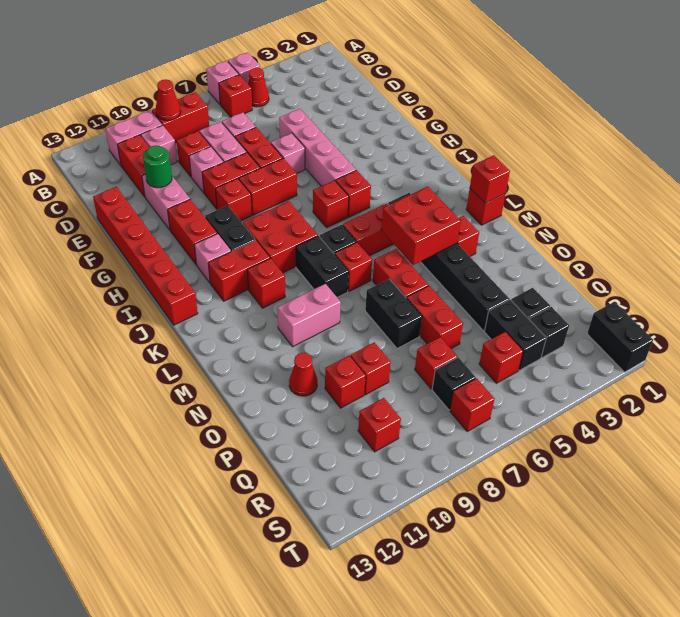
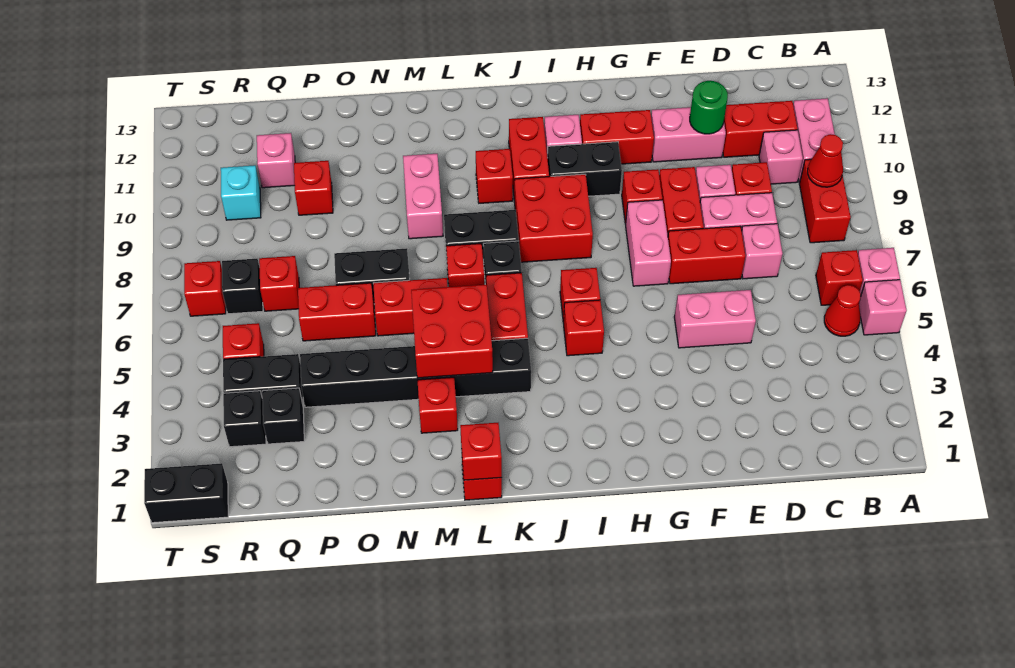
pink 1x4 brick [279,109,356,186] -> pink 1x2 brick [674,290,756,348]
red 1x6 brick [93,187,198,325] -> none
pink 1x1 brick [271,133,305,173] -> pink 1x1 brick moved to [257,133,295,188]
red 1x2 brick [239,158,297,215] -> pink 1x2 brick [626,200,671,286]
red 1x1 cone [289,353,317,396] -> none
red 1x1 brick [351,342,391,395] -> none
red 1x1 brick [358,398,401,452] -> cyan 1x1 brick [221,165,261,220]

